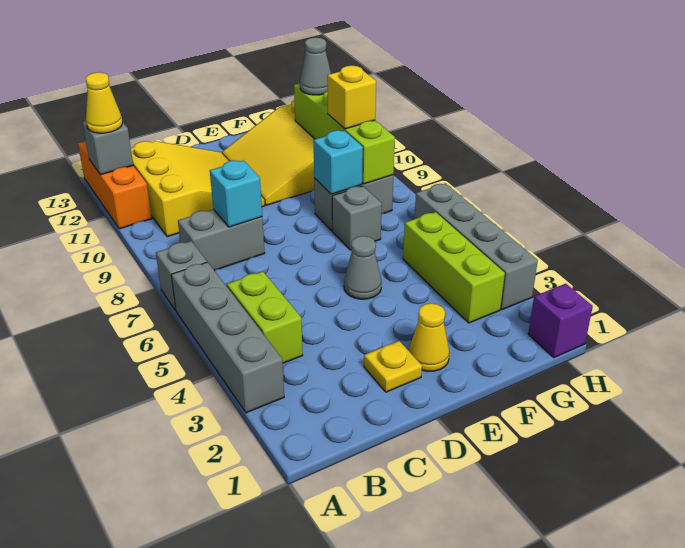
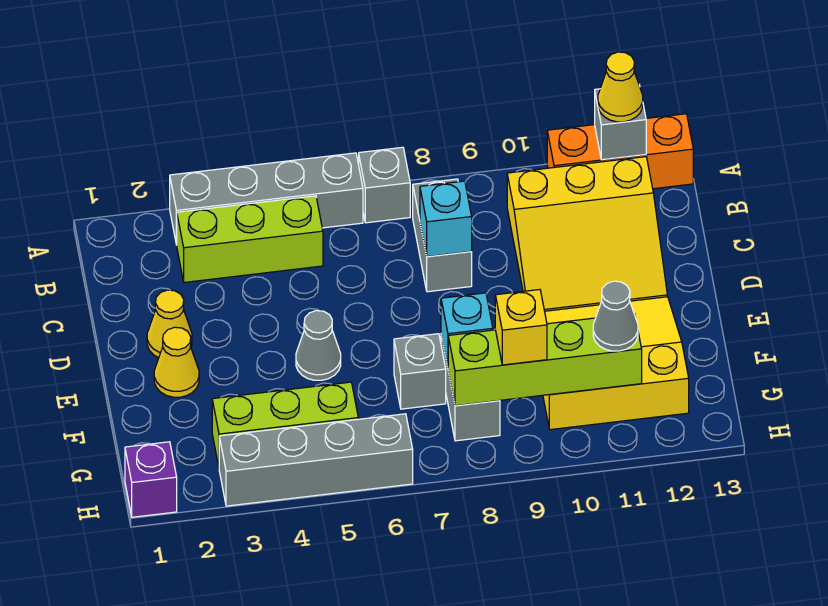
lime 1x2 brick [227,271,303,363] -> lime 1x3 brick [177,196,323,282]
yellow 1x1 plate [364,341,422,392] -> yellow 1x1 cone [147,290,192,358]

